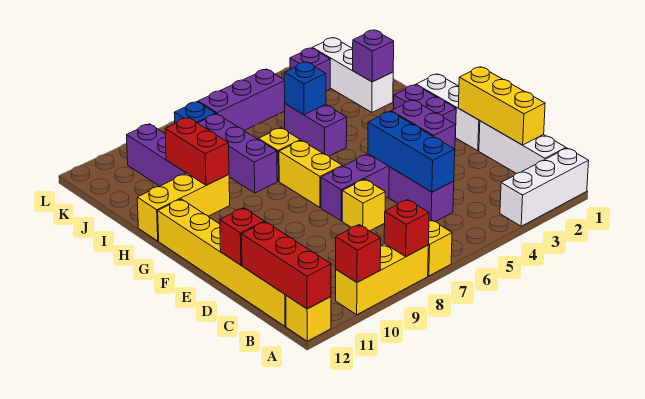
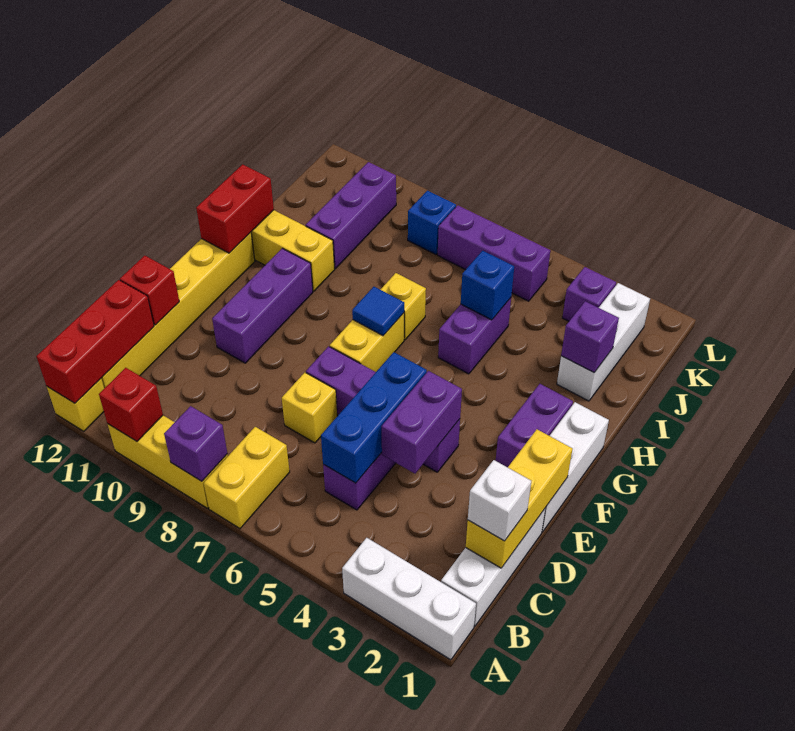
red 1x1 brick [384,200,429,257] -> purple 1x1 brick [164,406,227,481]
none -> white 1x1 brick [468,460,531,541]
none -> blue 1x1 tile [352,287,404,336]
purple 1x3 brick [198,114,277,193] -> purple 1x3 brick moved to [212,248,313,363]
red 1x2 brick [165,118,229,185] -> red 1x2 brick moved to [196,164,274,253]

